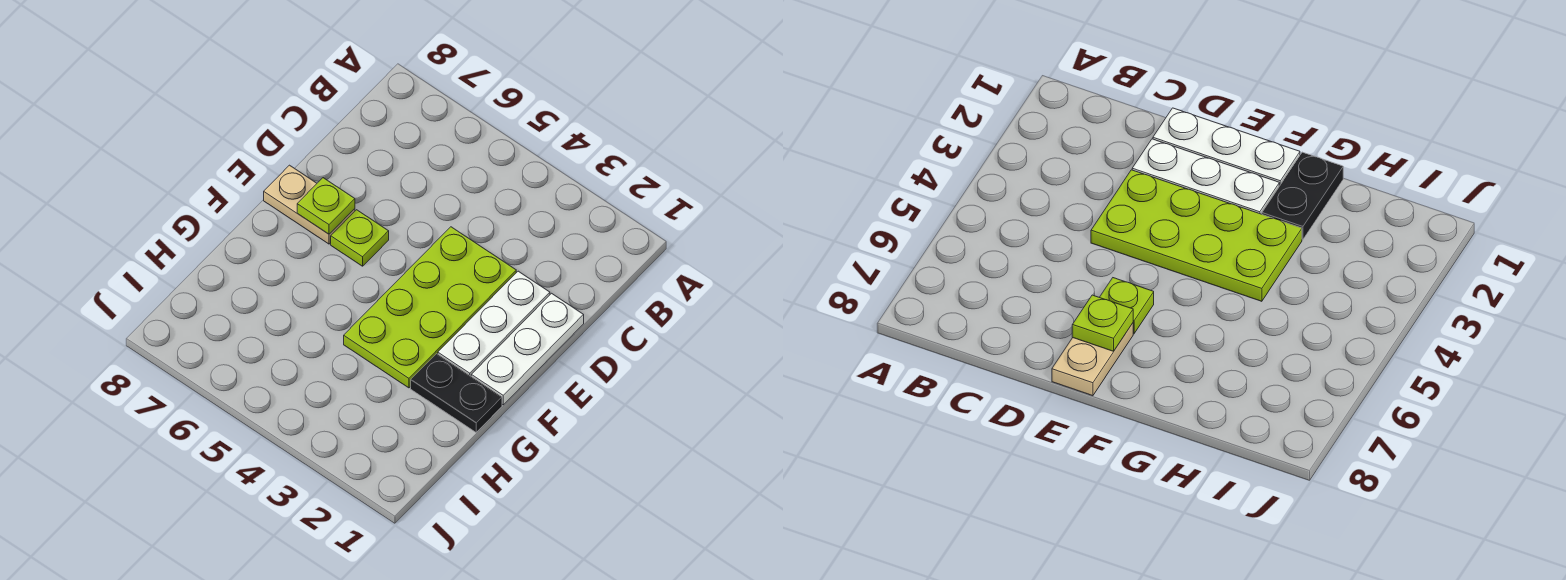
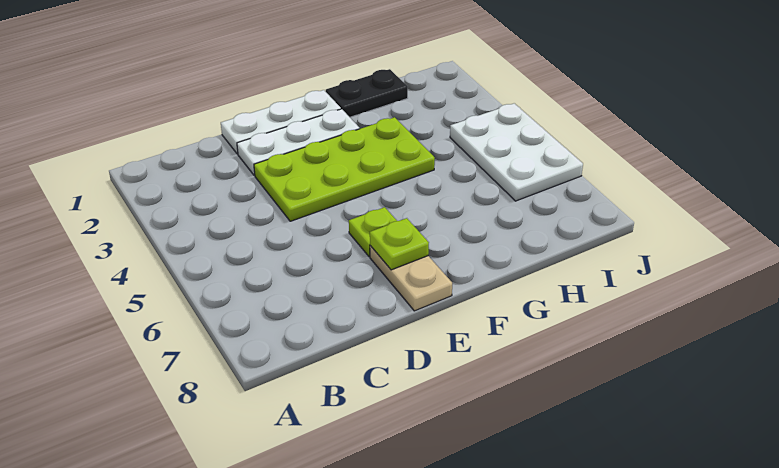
black 1x2 plate [411,354,502,432] -> black 1x2 plate turned to [326,69,408,117]
none -> white 2x3 plate [450,103,583,201]

